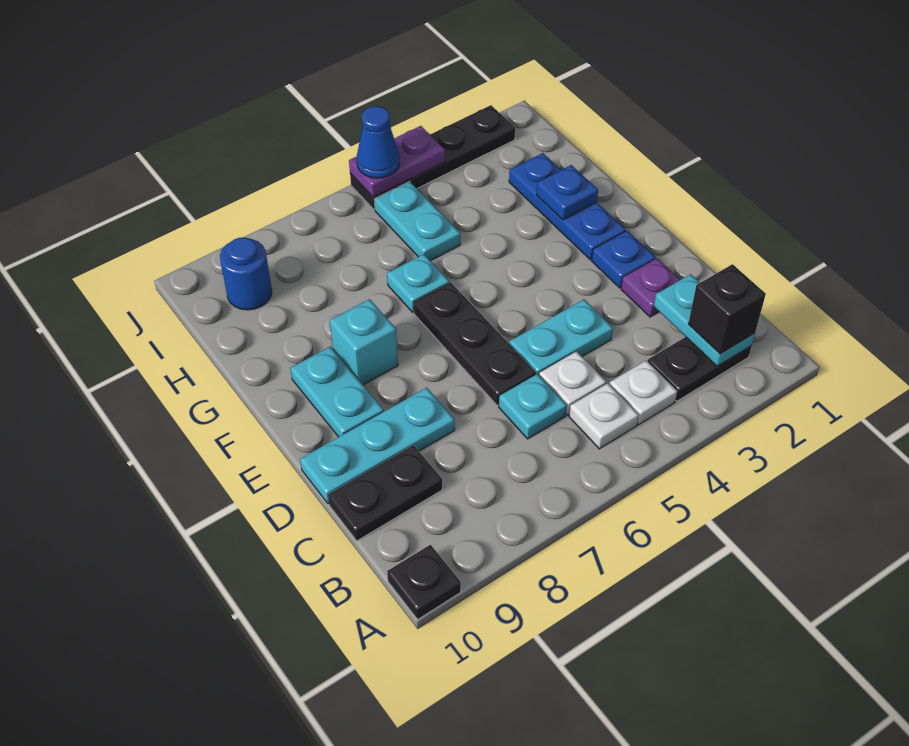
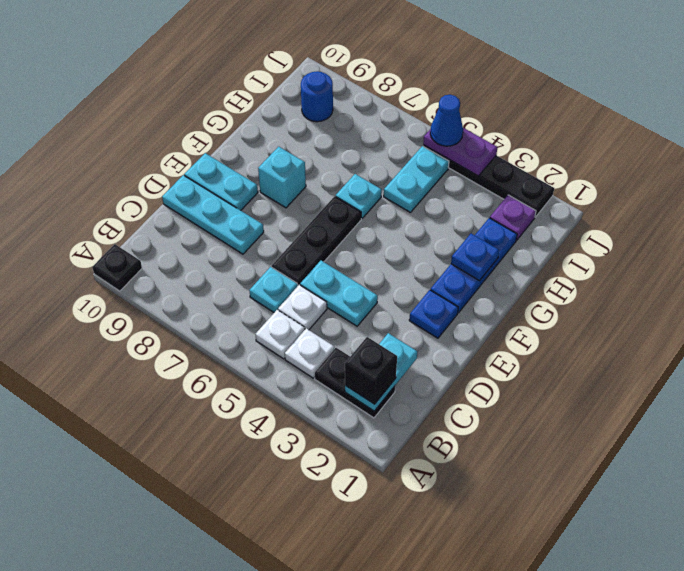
black 1x2 plate [328,445,442,541] -> none
purple 1x1 plate [621,259,680,317] -> purple 1x1 plate moved to [490,195,536,240]
cyan 1x2 plate [290,347,384,437] -> cyan 1x2 plate turned to [184,153,258,210]

